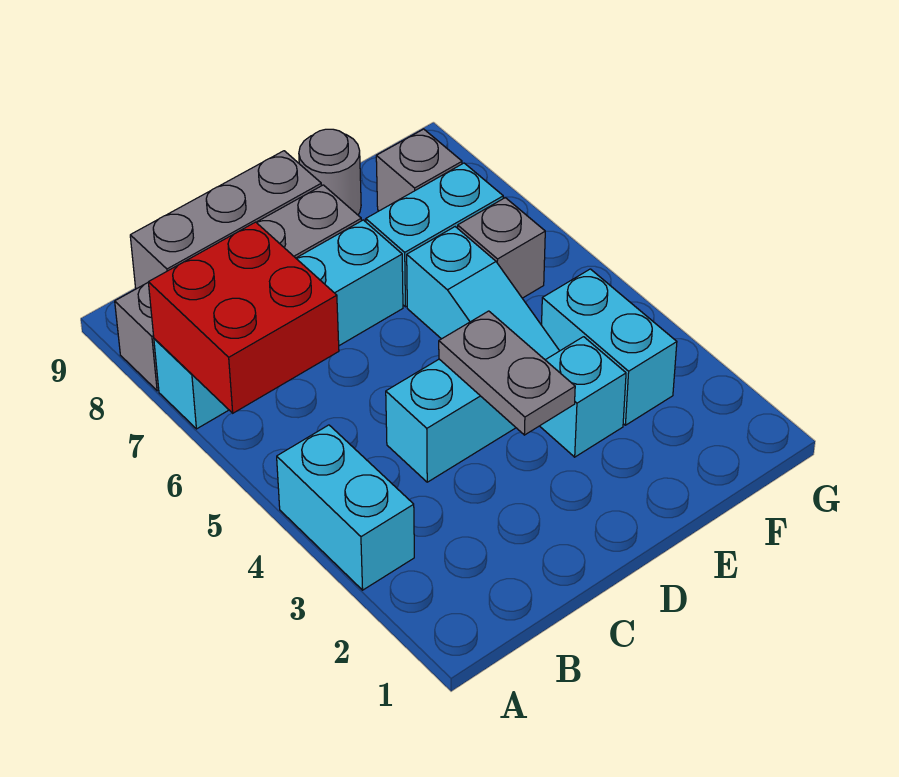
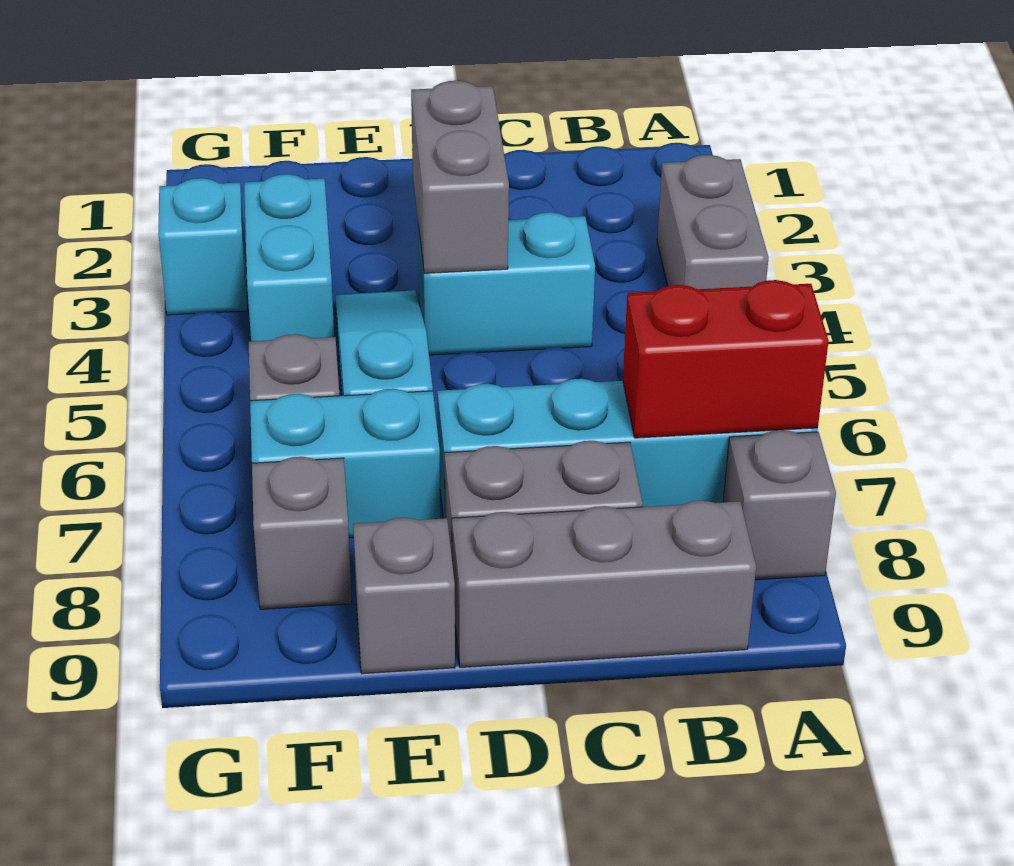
cyan 1x2 brick [277,425,414,590] -> grey 1x2 brick [657,155,769,289]
red 2x2 brick [148,222,339,413] -> red 1x2 brick [623,280,829,438]
grey 1x2 plate [439,311,575,435] -> grey 1x2 brick [411,81,509,273]
cyan 1x1 brick [540,337,626,457] -> cyan 1x1 brick moved to [158,178,247,315]
grey 1x1 round brick [299,129,361,215] -> grey 1x1 brick [353,518,455,674]

